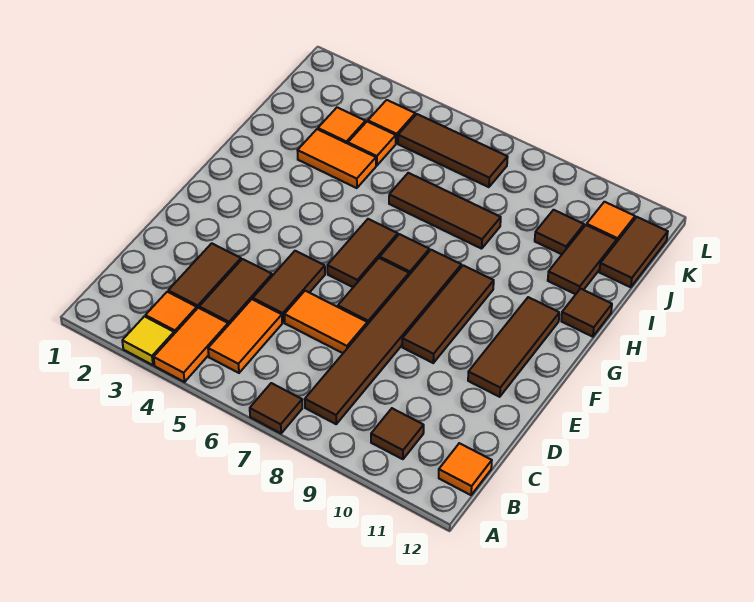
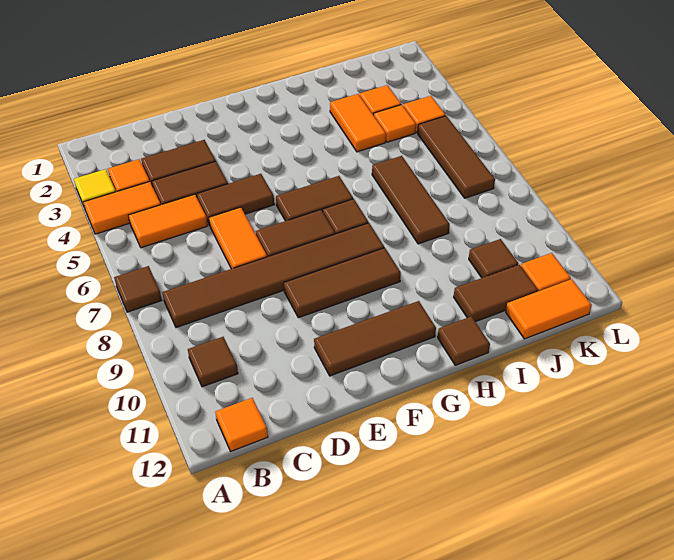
brown 1x2 tile [600,217,668,287] -> orange 1x2 tile [506,279,592,339]

